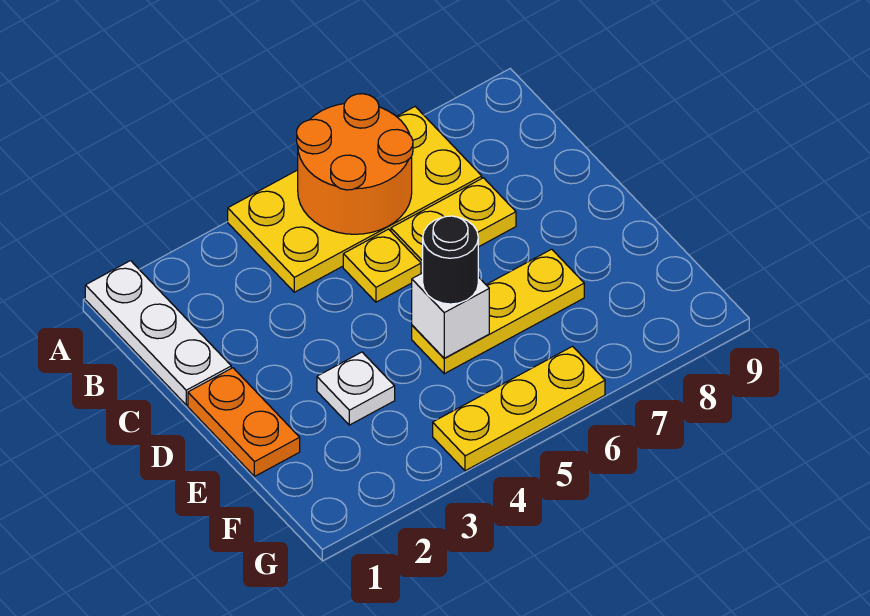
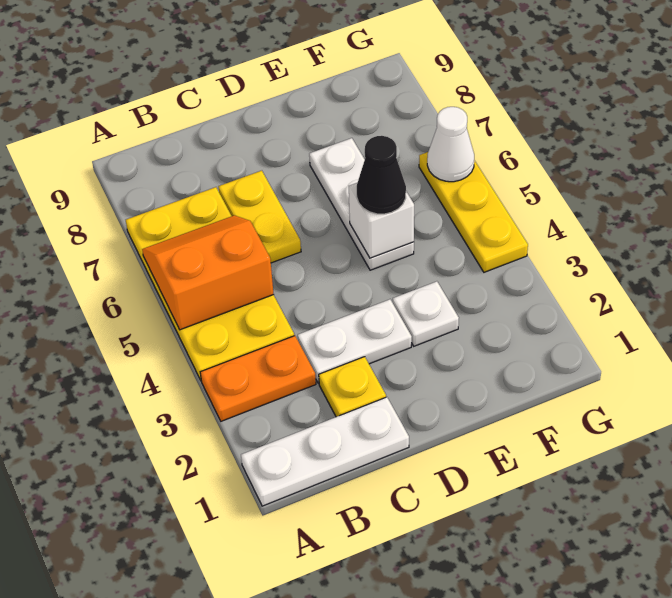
orange 2x2 round brick [297,94,413,234] -> orange 2x2 slope [142,215,274,330]
none -> white 1x2 plate [298,299,412,383]
yellow 1x1 plate [343,229,421,302] -> yellow 1x1 plate moved to [319,357,386,417]
orange 1x2 plate [188,368,300,477] -> orange 1x2 plate moved to [200,336,316,421]
yellow 1x3 plate [412,249,584,374] -> white 1x3 plate [309,138,414,270]
black 1x1 round brick [423,216,478,304] -> black 1x1 cone [357,136,406,214]
none -> white 1x1 cone [427,107,474,182]

